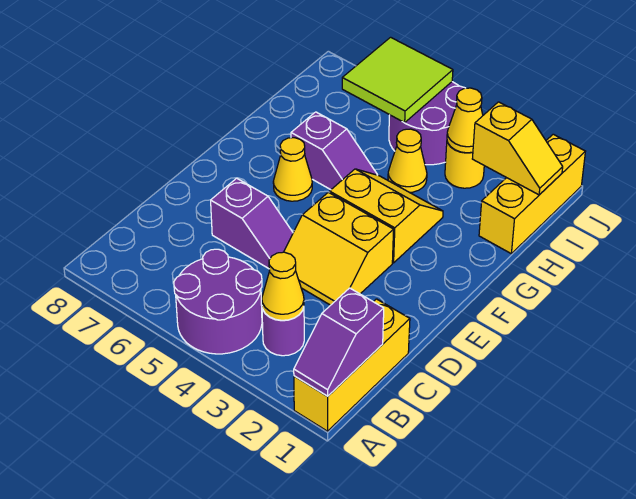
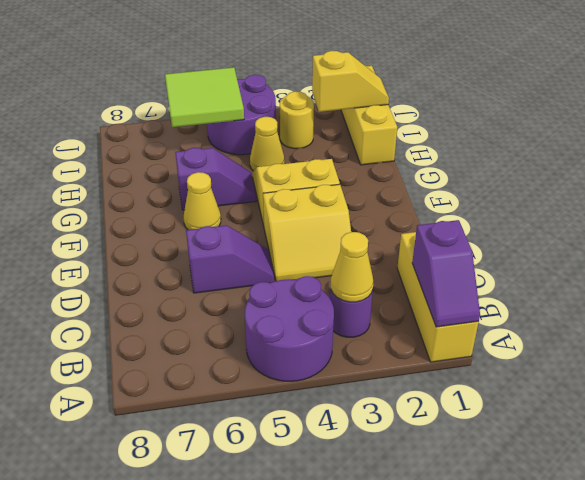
yellow 1x1 cone [447,88,483,153] -> none

